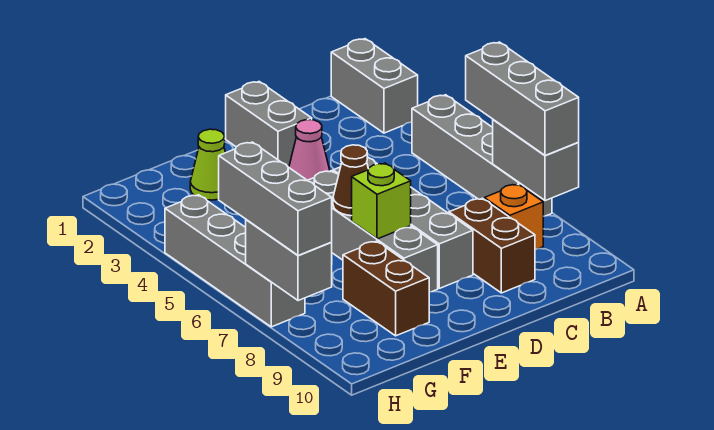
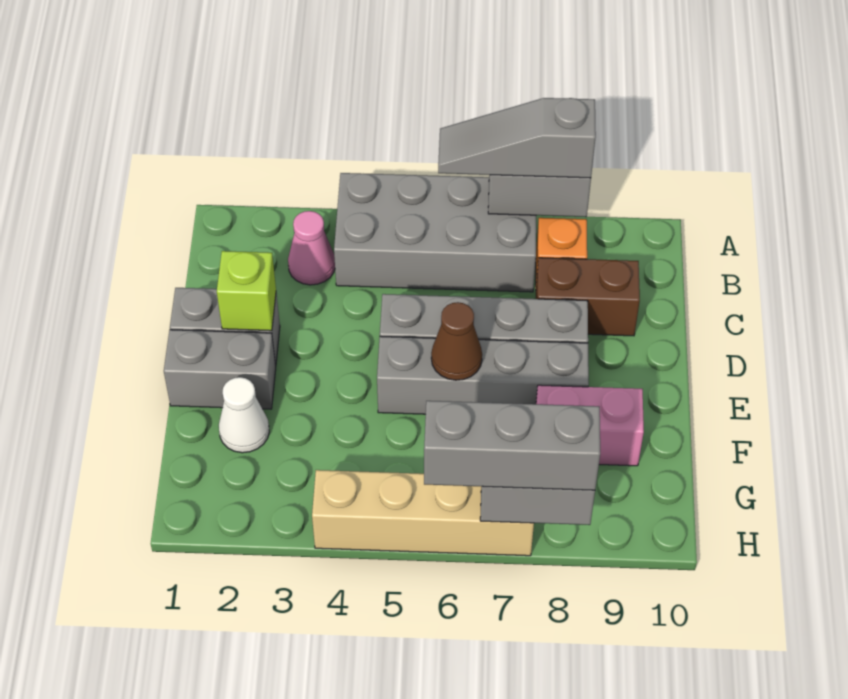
grey 1x2 brick [331,39,418,133] -> grey 1x2 brick moved to [164,330,276,409]
grey 1x4 brick [412,95,552,216] -> grey 2x4 brick [334,173,536,292]
grey 1x3 brick [466,42,579,156] -> grey 1x3 slope [438,98,596,178]
pink 1x1 cone [289,120,330,180] -> pink 1x1 cone moved to [288,211,335,285]
lime 1x1 brick [352,163,411,239] -> lime 1x1 brick moved to [217,251,276,331]
lime 1x1 cone [190,129,225,200] -> white 1x1 cone [219,377,269,453]
brown 1x2 brick [343,241,429,336] -> pink 1x2 brick [536,385,644,466]
grey 1x4 brick [165,195,305,327] -> tan 1x4 brick [312,470,534,556]

